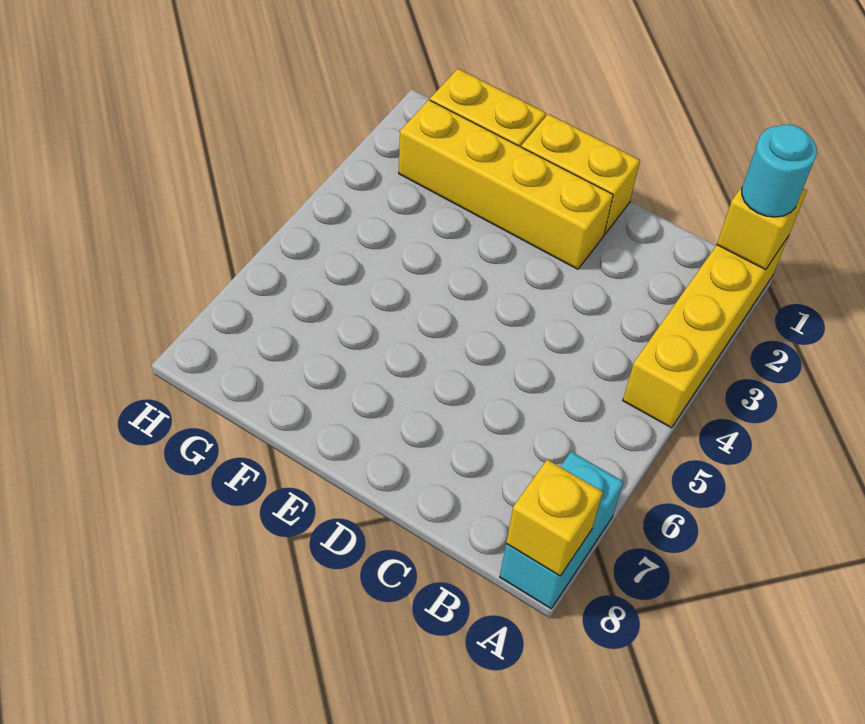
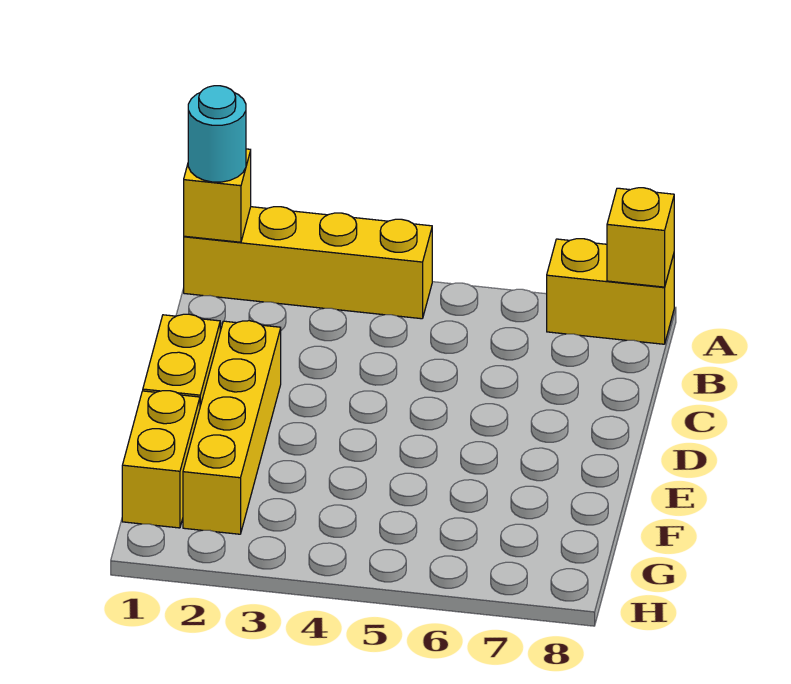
cyan 1x2 brick [500,452,623,608] -> yellow 1x2 brick [547,239,674,344]

